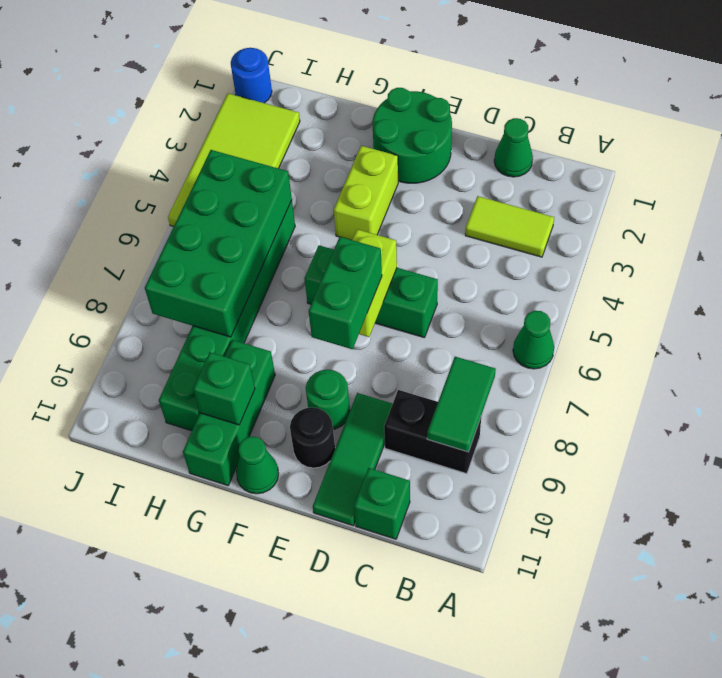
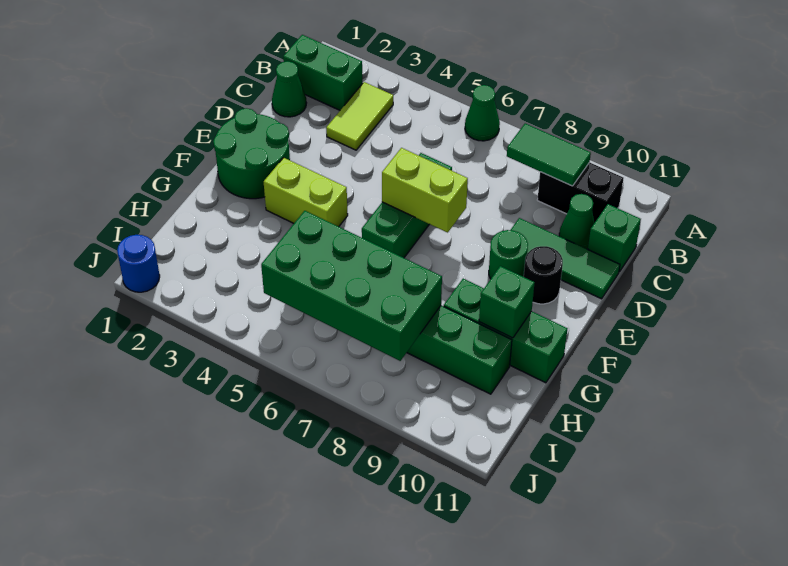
black 1x2 brick [384,390,481,474] -> black 1x2 brick turned to [537,162,624,223]
green 1x2 brick [309,237,382,349] -> green 1x2 brick moved to [283,35,363,110]
green 1x1 cone [236,437,279,494] -> green 1x1 cone moved to [559,194,594,249]
lime 2x4 tile [168,93,300,227] -> none

